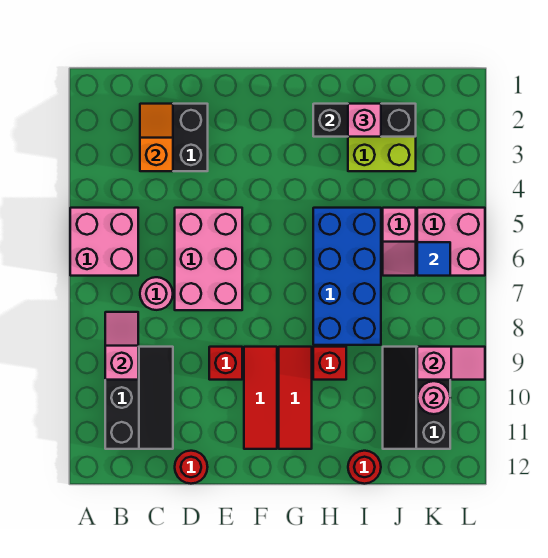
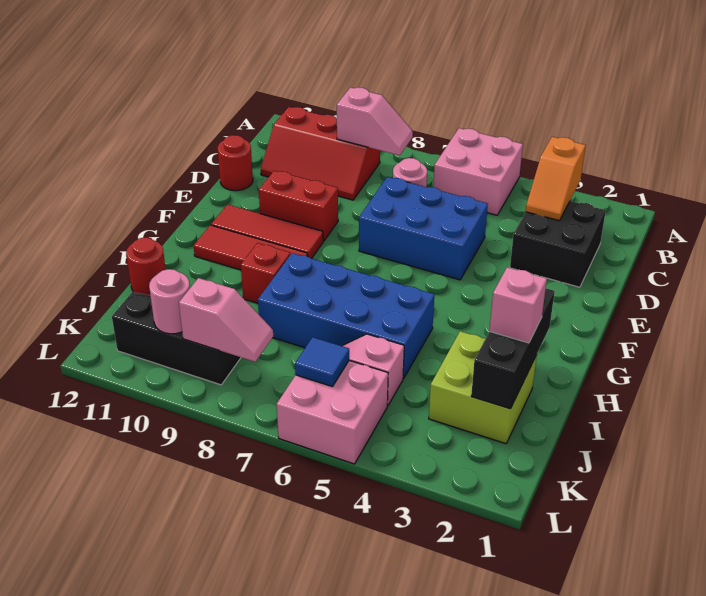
black 2x3 slope [105,347,173,449] -> red 2x3 slope [261,107,380,200]
orange 1x2 slope [140,104,173,171] -> orange 1x2 slope turned to [526,137,586,221]
pink 2x3 brick [175,208,242,310] -> blue 2x3 brick [359,177,488,280]
red 1x1 brick [209,347,242,380] -> red 1x2 brick [259,170,338,241]
pink 1x2 slope [417,347,485,380] -> pink 1x2 slope turned to [179,278,273,362]

